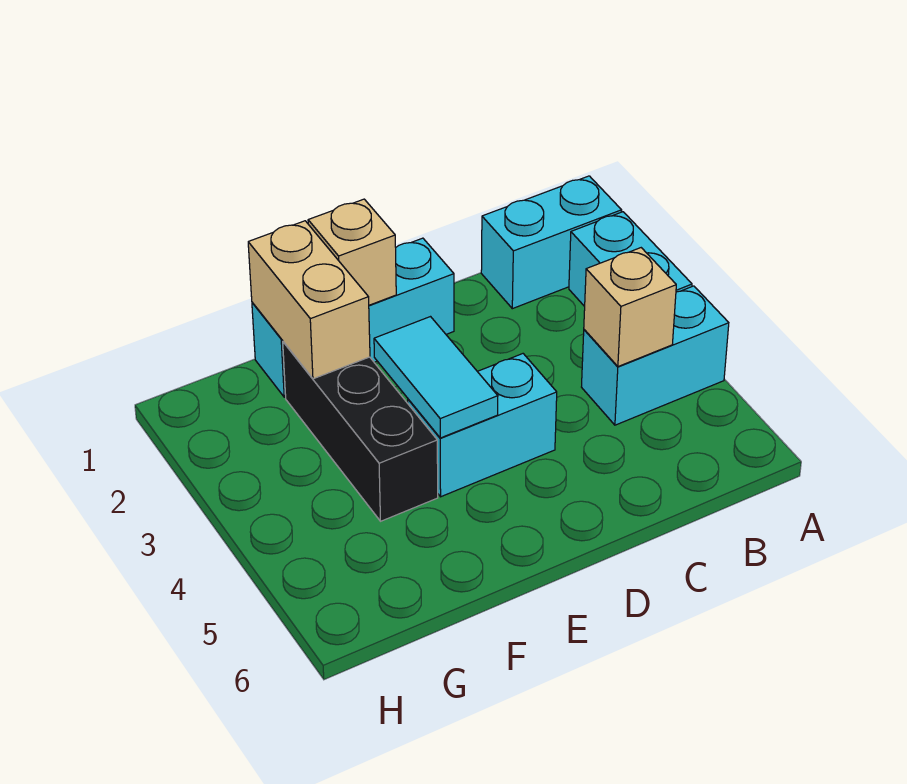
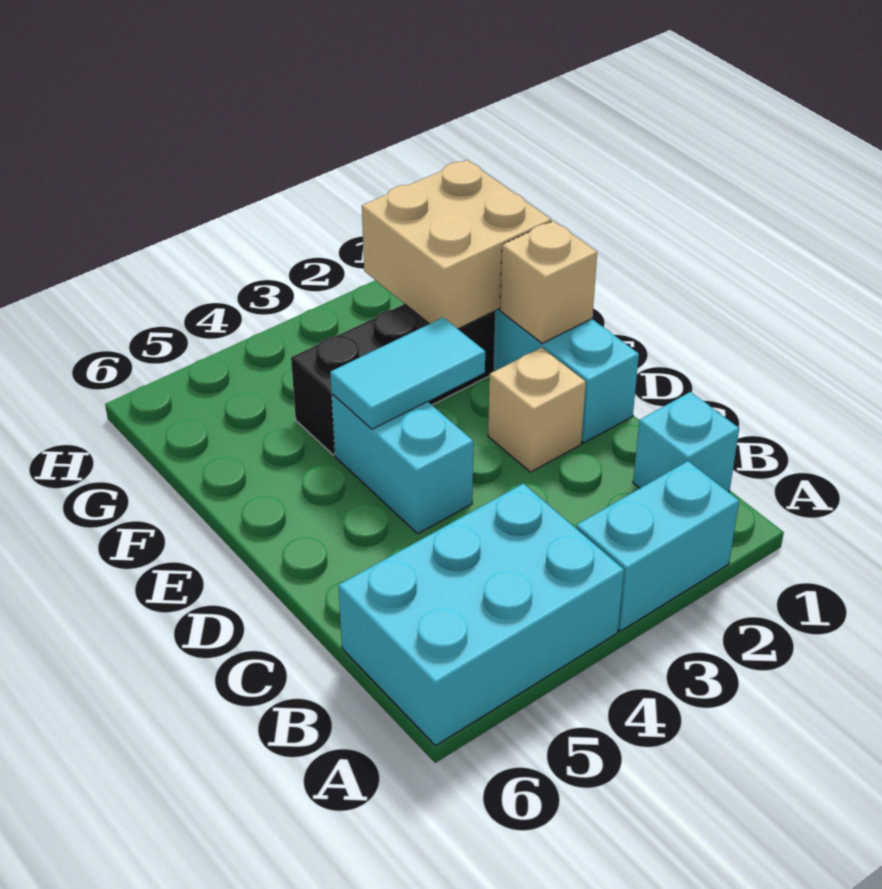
cyan 1x2 brick [481,176,622,309] -> cyan 1x1 brick [633,392,739,492]
cyan 1x2 brick [582,286,729,425] -> cyan 2x3 brick [338,483,624,746]
tan 1x1 brick [584,248,676,367] -> tan 1x1 brick moved to [488,347,586,472]
tan 1x2 brick [248,221,370,379] -> tan 2x2 brick [362,160,551,329]

